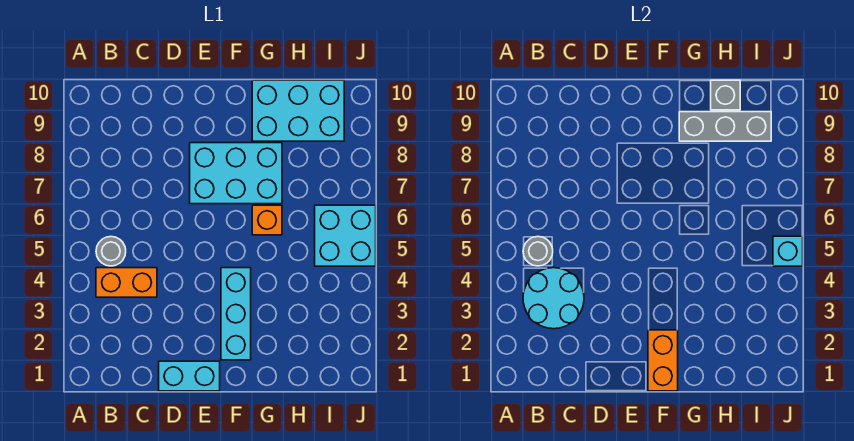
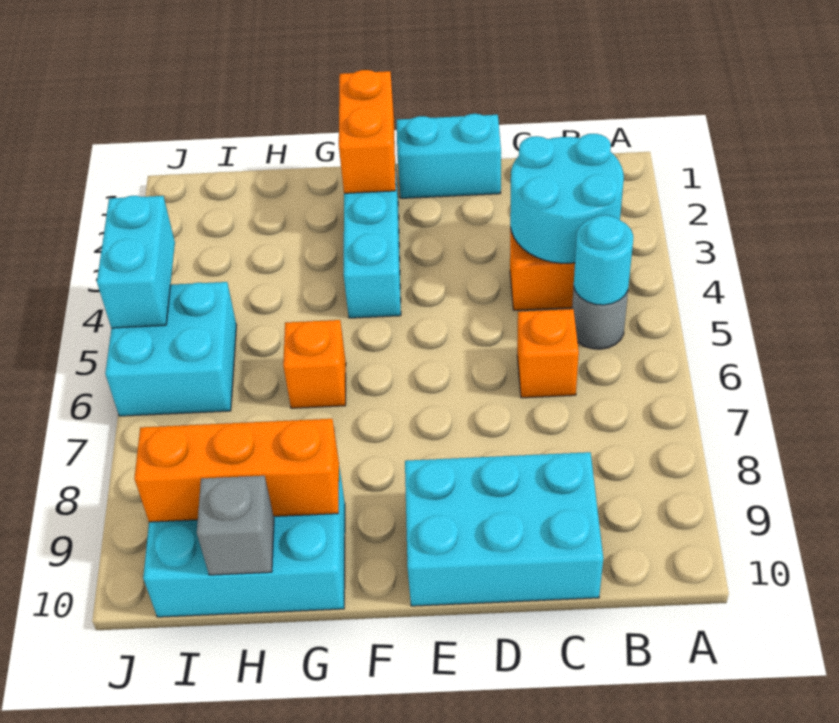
grey 1x1 round brick [523,237,553,266] -> cyan 1x1 round brick [574,215,633,305]
none -> orange 1x1 brick [517,309,579,398]
cyan 2x3 brick [190,143,282,204] -> cyan 2x3 brick moved to [405,452,603,606]
grey 1x3 brick [679,112,771,141] -> orange 1x3 brick [134,419,339,522]
cyan 1x1 brick [773,236,803,266] -> cyan 1x2 brick [97,196,175,328]

